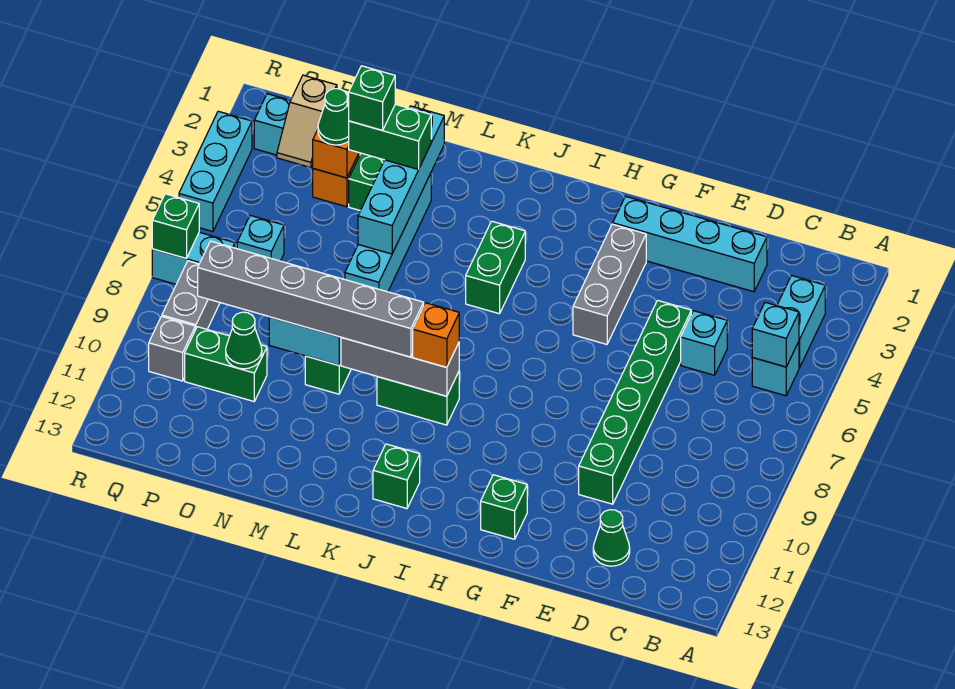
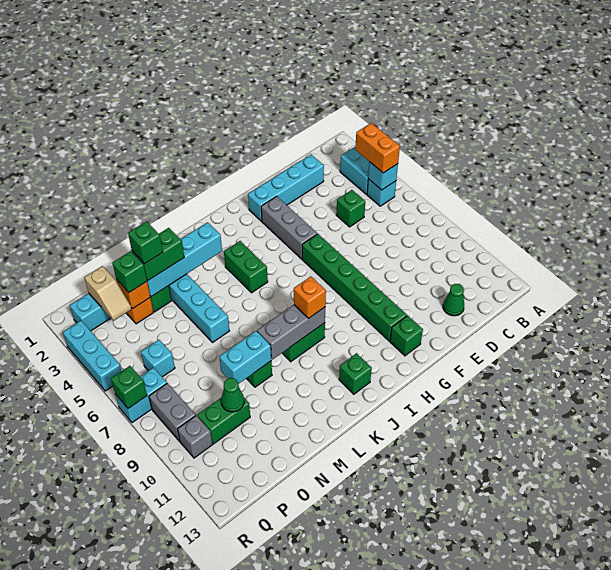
none -> orange 1x2 brick [355,123,400,173]
cyan 1x1 brick [681,311,727,375] -> green 1x1 brick [336,190,365,227]
green 1x6 brick [579,300,691,504] -> green 1x6 brick moved to [302,234,407,341]
grey 1x6 brick [198,241,424,357] -> none
cyan 1x4 brick [358,106,444,254] -> cyan 1x4 brick turned to [147,222,222,297]
green 1x1 cone [318,89,349,145] -> green 1x1 brick [112,251,147,292]

